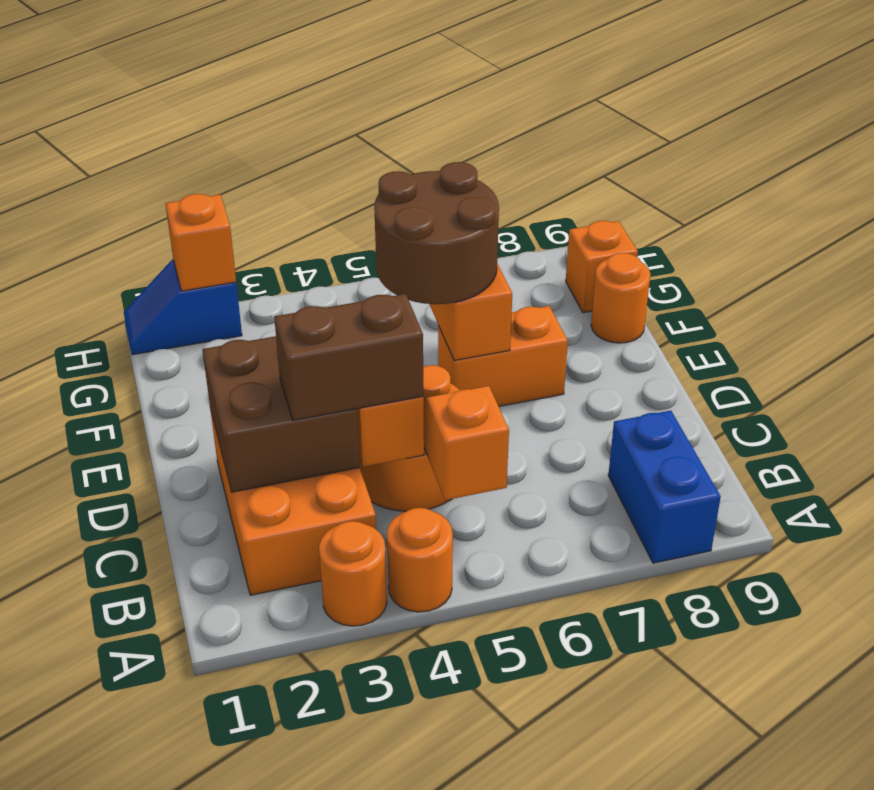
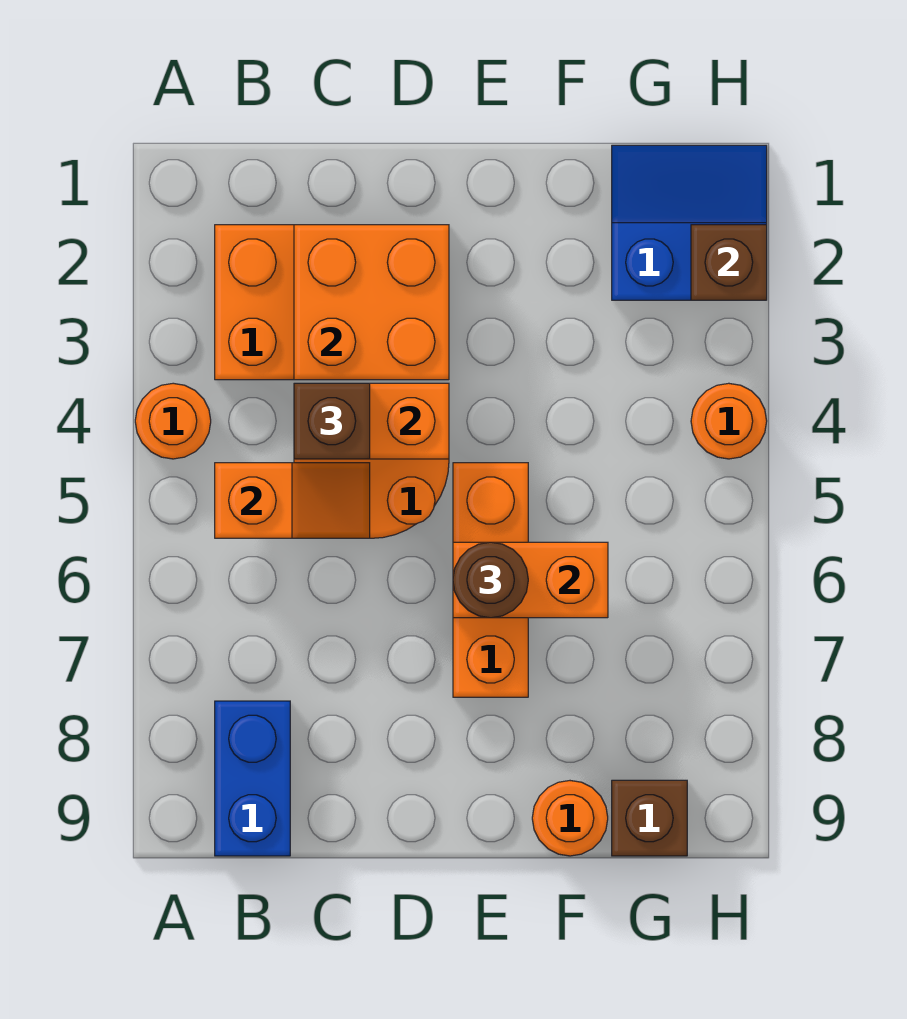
orange 1x1 round brick [319,521,387,626] -> orange 1x1 round brick moved to [691,383,767,459]
blue 1x2 brick [608,411,721,563] -> blue 1x2 brick turned to [215,701,290,856]
brown 2x2 brick [202,336,360,492] -> orange 2x2 brick [294,225,449,380]
brown 1x2 brick [274,294,423,420] -> brown 1x1 brick [294,383,370,459]
brown 2x2 round brick [374,162,499,304] -> brown 1x1 round brick [453,542,528,618]
orange 1x2 brick [438,306,568,406] -> orange 1x3 brick [453,463,528,697]
orange 1x1 brick [566,221,638,313] -> brown 1x1 brick [612,780,687,856]
blue 1x2 slope [124,260,242,355] -> blue 2x2 slope [612,145,767,300]
orange 1x1 brick [165,194,236,291] -> brown 1x1 brick [691,225,767,300]

